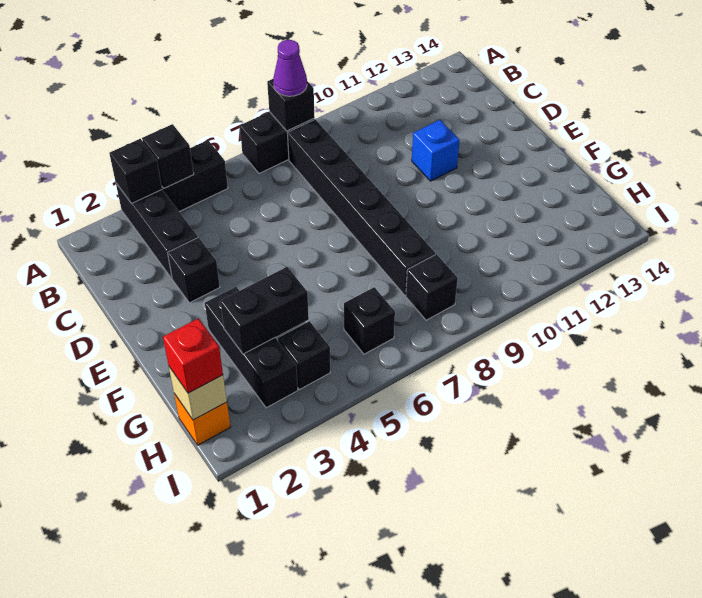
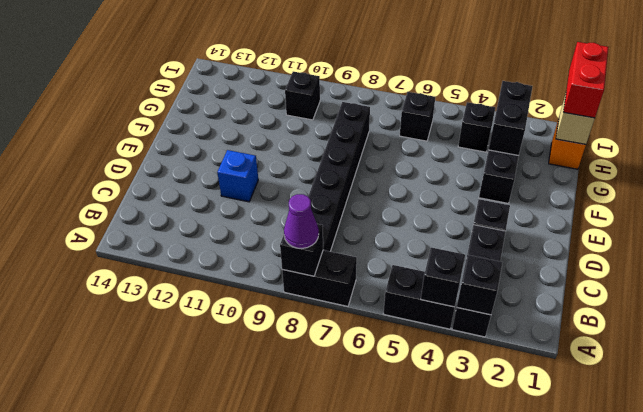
black 1x2 brick [220,267,309,354] -> black 1x2 brick turned to [489,81,533,156]
red 1x1 brick [163,318,223,393] -> red 1x2 brick [564,42,608,118]
black 1x1 brick [406,254,458,320] -> black 1x1 brick moved to [285,72,320,120]

